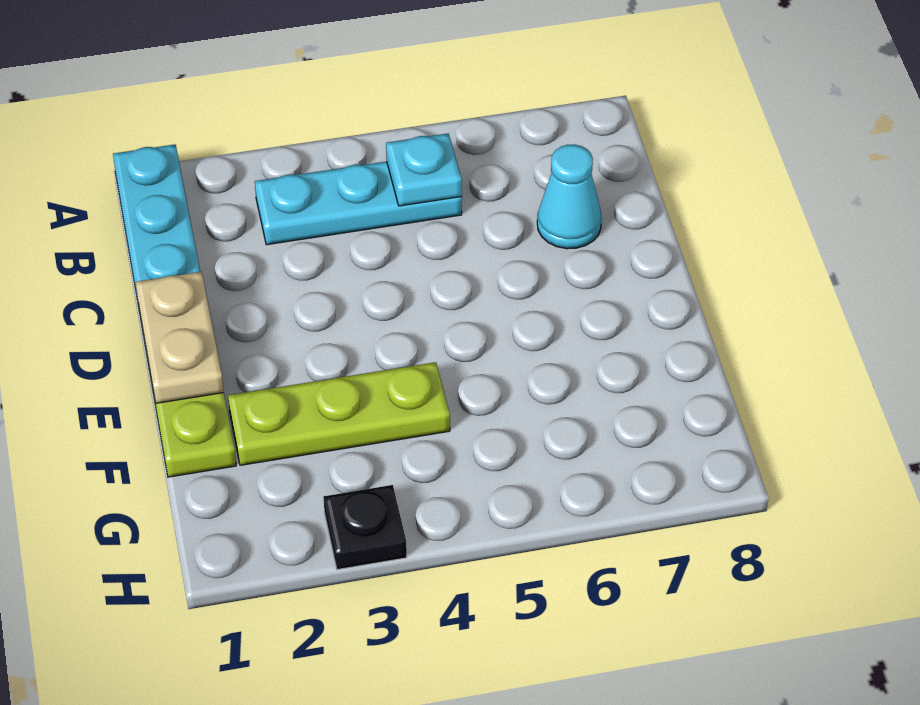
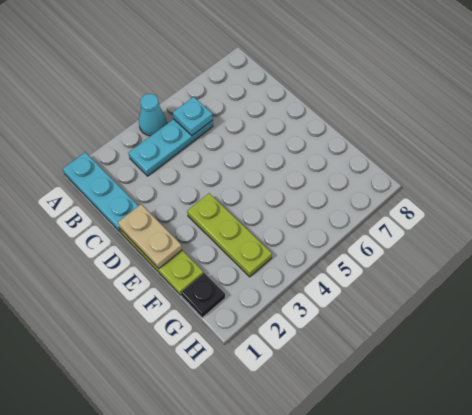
cyan 1x1 cone [537,144,602,249] -> cyan 1x1 cone moved to [139,94,167,136]
lime 1x3 plate [228,362,450,465] -> lime 1x3 plate turned to [187,193,272,277]
black 1x1 plate [323,485,407,570] -> black 1x1 plate moved to [181,273,225,318]

